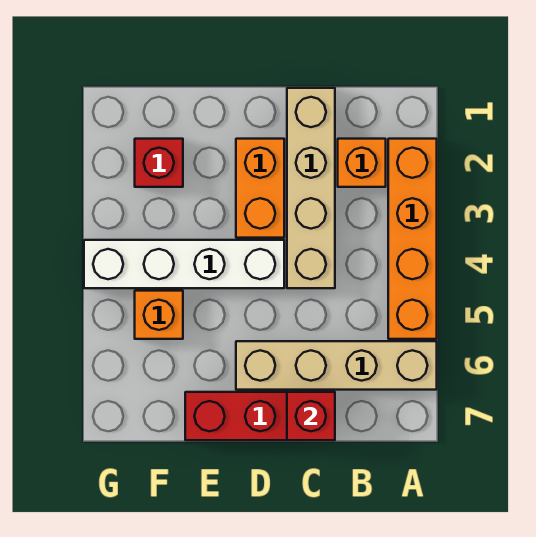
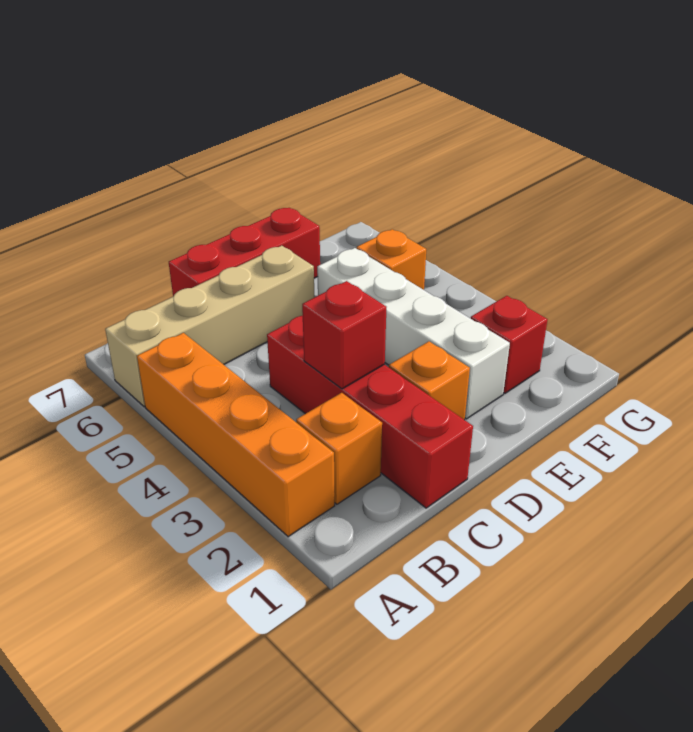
tan 1x4 brick [287,88,335,288] -> red 1x4 brick [267,316,473,508]
red 1x1 brick [287,392,335,440] -> red 1x1 brick moved to [302,281,386,389]
orange 1x2 brick [236,139,284,238] -> orange 1x1 brick [389,341,470,420]
white 1x4 brick [84,240,284,288] -> white 1x4 brick turned to [317,248,510,419]

